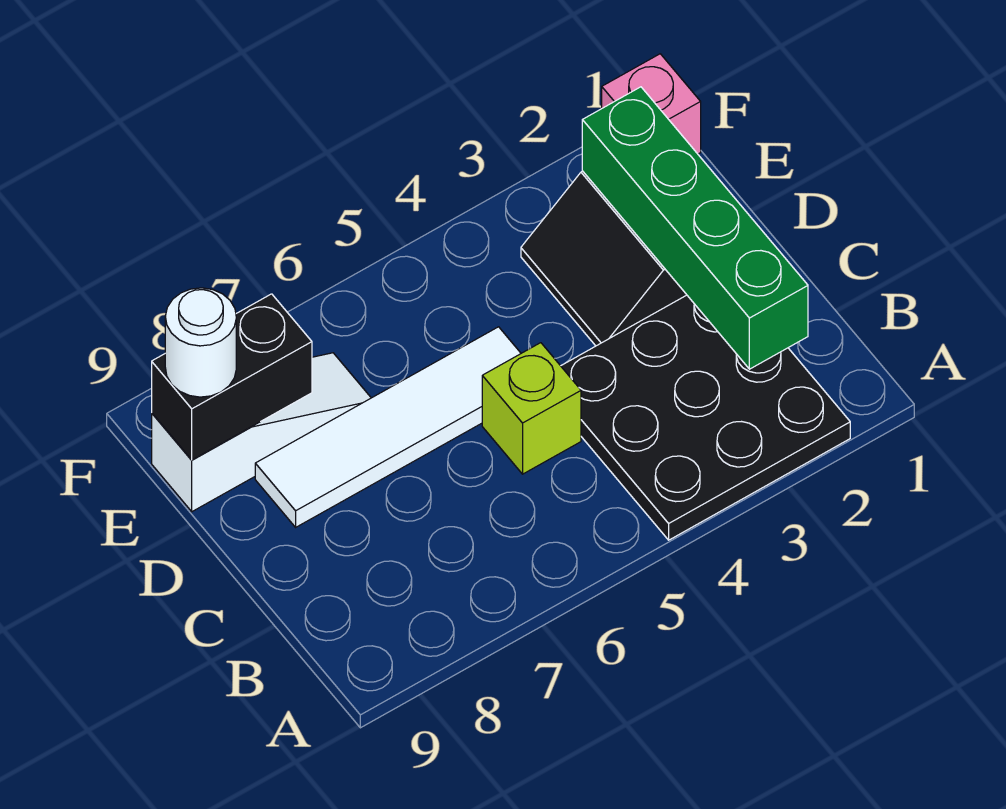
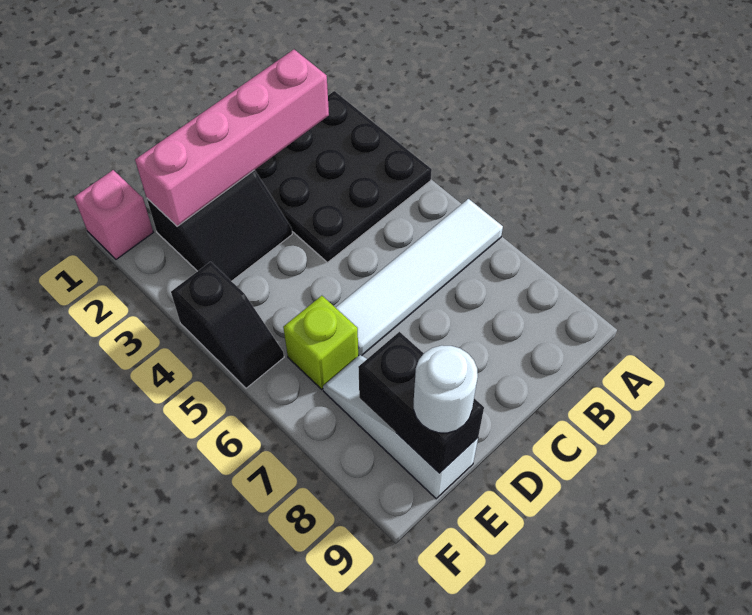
green 1x4 brick [582,87,808,369] -> pink 1x4 brick [135,50,329,226]
lime 1x1 brick [482,343,581,474] -> lime 1x1 brick moved to [283,296,358,389]
white 1x4 tile [255,327,521,527] -> white 1x4 tile turned to [335,199,503,356]
none -> black 1x2 slope [171,262,284,388]

